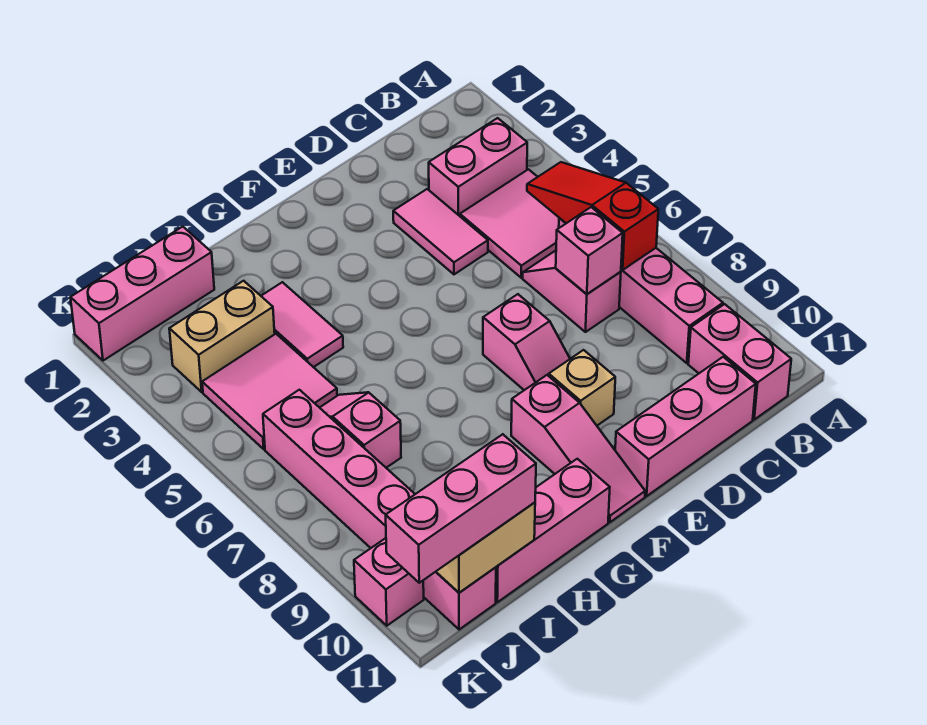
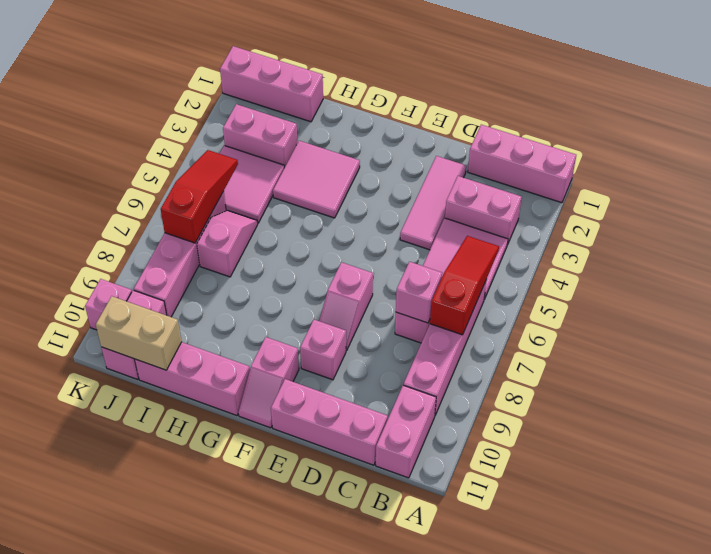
pink 1x2 tile [393,189,488,274] -> pink 1x3 tile [400,156,466,250]
tan 1x1 brick [549,350,615,425] -> pink 1x1 brick [300,320,346,380]
pink 1x3 slope [511,375,645,522] -> pink 1x2 slope [238,337,299,428]
pink 1x2 tile [261,282,343,367] -> pink 2x2 tile [273,141,360,218]
tan 1x2 brick [169,281,275,392] -> pink 1x2 brick [223,104,298,168]
pink 1x3 brick [386,434,536,583] -> pink 1x3 brick moved to [468,125,576,203]
none -> red 1x3 slope [161,150,238,243]

